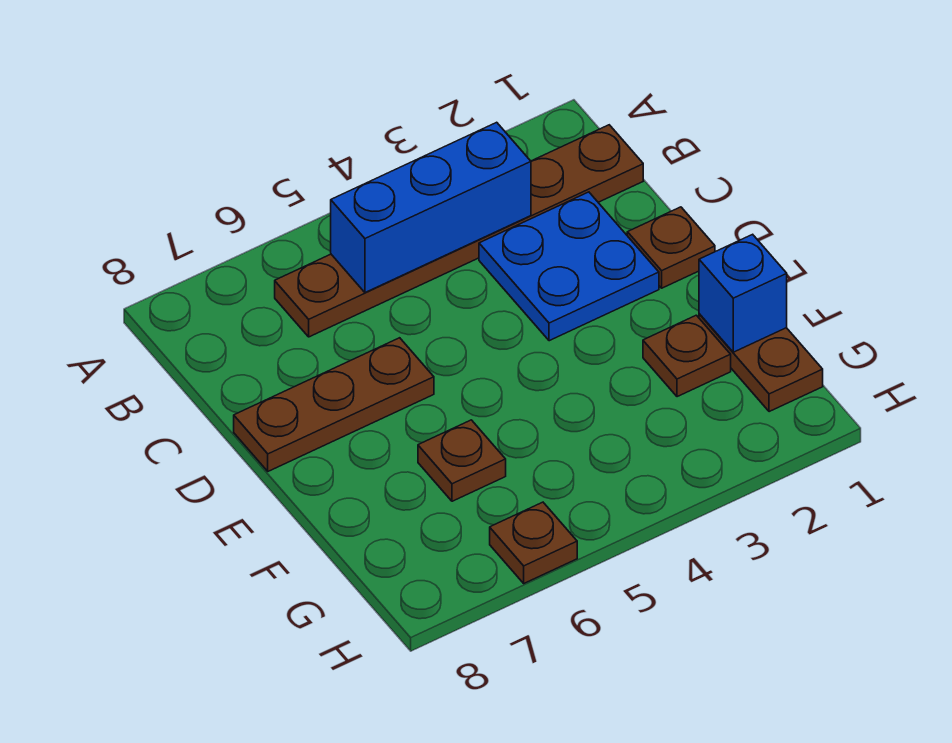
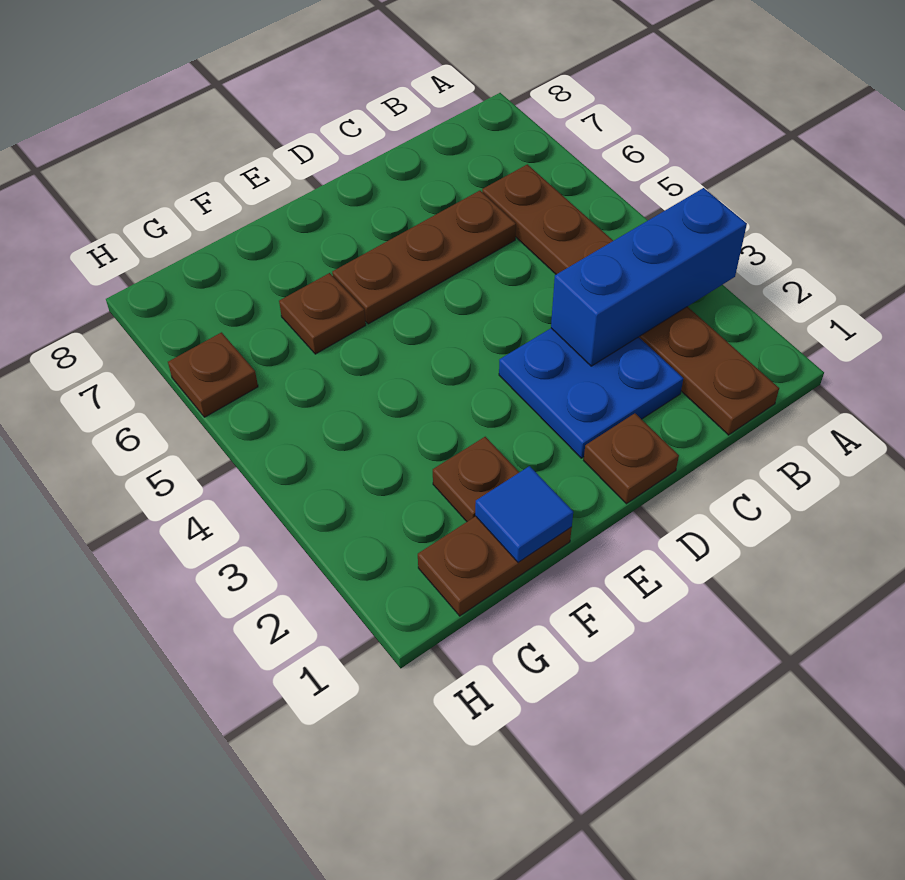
blue 1x3 brick [331,122,531,293] -> blue 1x3 brick turned to [551,188,747,366]
brown 1x3 plate [234,338,434,471] -> brown 1x3 plate turned to [332,191,516,324]
blue 1x1 brick [699,234,787,352] -> blue 1x1 tile [475,466,573,562]

